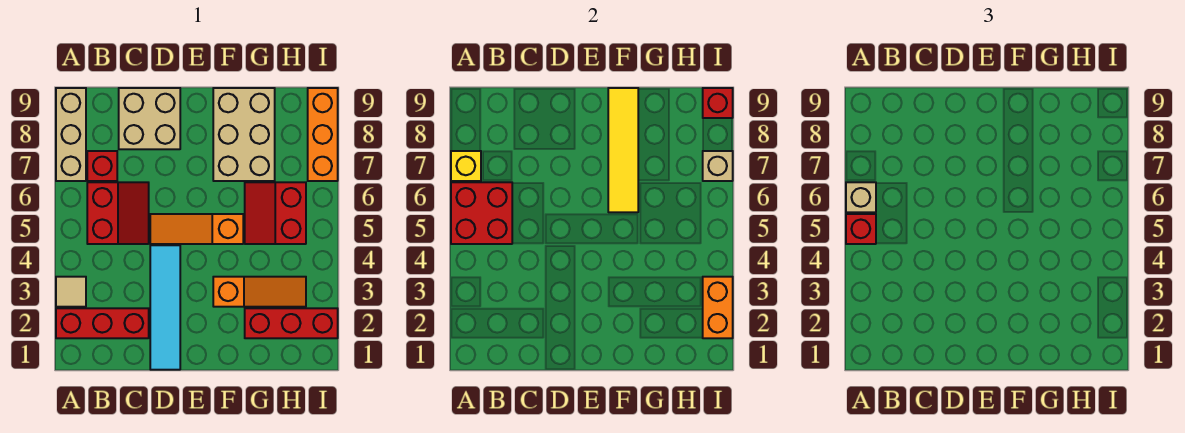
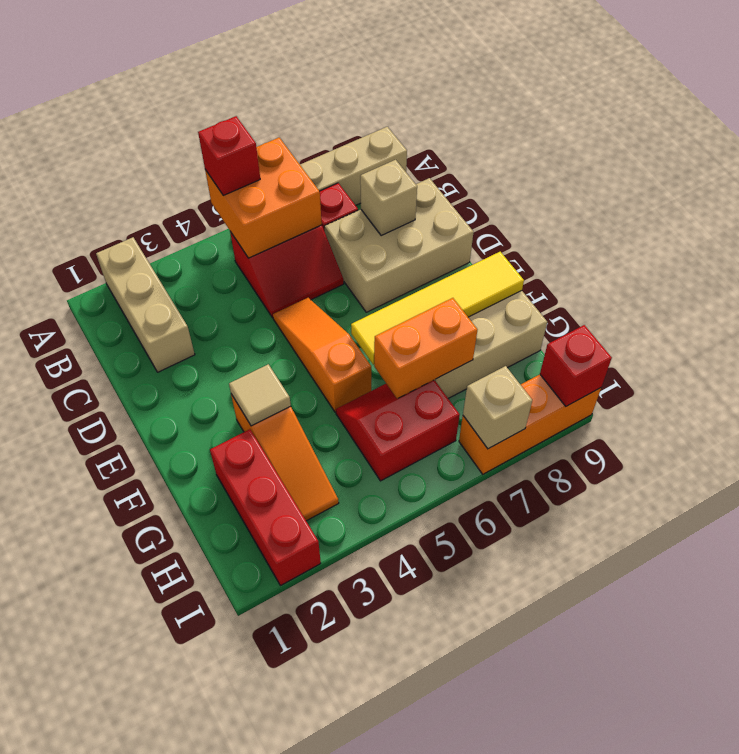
red 1x3 brick [56,308,149,338] -> tan 1x3 brick [96,237,195,372]
tan 1x1 tile [56,277,86,307] -> tan 1x1 tile moved to [229,364,291,426]
red 2x2 brick [451,182,512,244] -> orange 2x2 brick [205,138,322,258]
tan 1x1 brick [846,182,876,212] -> tan 1x1 brick moved to [360,160,417,236]
yellow 1x1 brick [451,151,481,181] -> none
tan 2x2 brick [119,88,180,149] -> tan 2x3 brick [324,178,473,312]
cyan 1x4 tile [150,245,180,370] -> none
orange 1x2 brick [703,277,733,338] -> orange 1x2 brick moved to [374,298,477,399]

